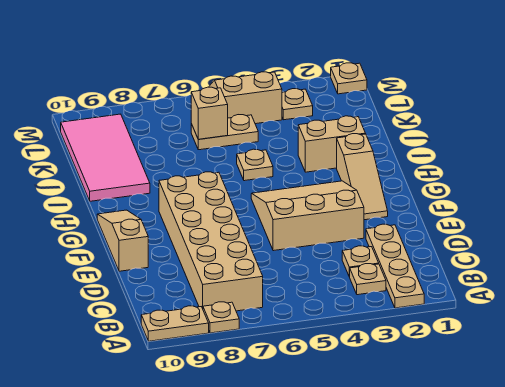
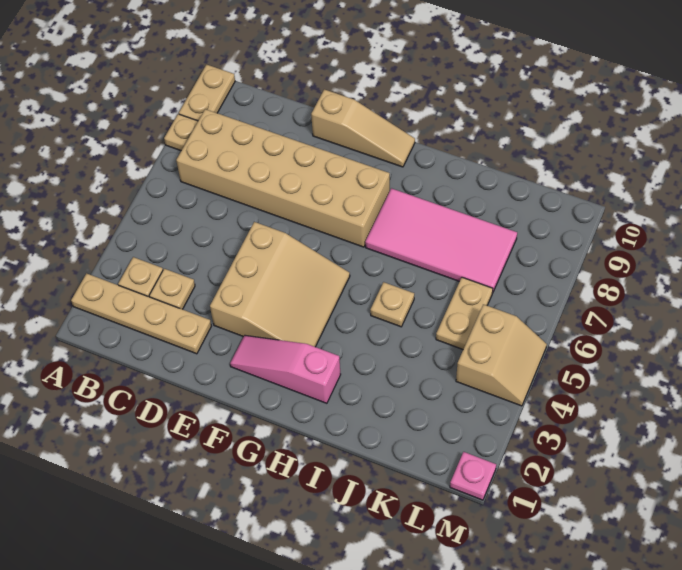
tan 1x3 slope [337,134,388,220] -> pink 1x3 slope [230,335,341,403]
tan 1x2 brick [298,116,366,172] -> none
pink 2x4 tile [61,114,150,201] -> pink 2x4 tile moved to [365,188,517,293]
tan 1x1 brick [191,87,228,139] -> none
tan 1x1 plate [282,89,313,120] -> none
tan 1x1 plate [331,63,367,94] -> pink 1x1 plate [450,452,496,500]

